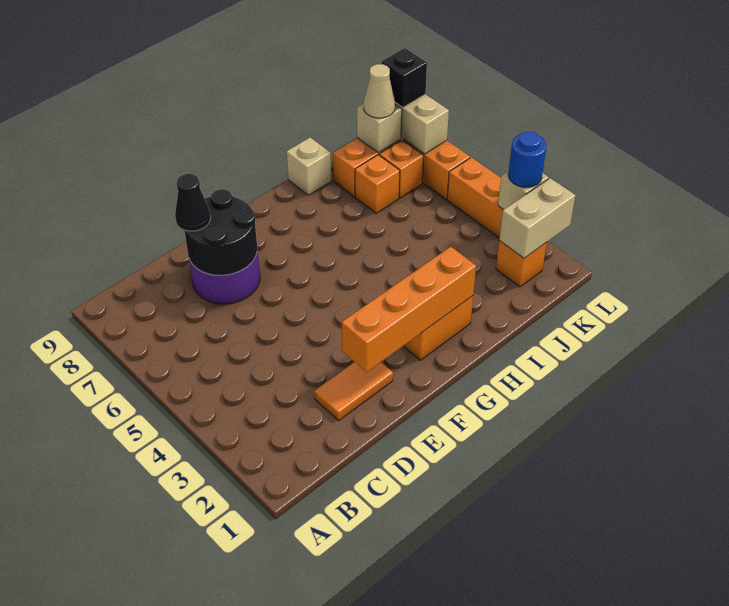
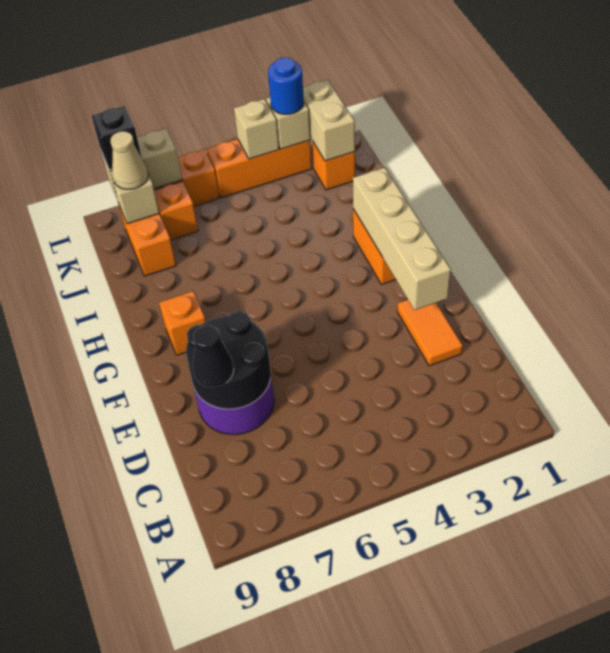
orange 1x4 brick [342,247,476,372] -> tan 1x4 brick [353,168,451,310]
tan 1x1 brick [287,138,331,195] -> tan 1x1 brick moved to [234,99,279,159]
orange 1x1 brick [355,155,400,213] -> orange 1x1 brick moved to [159,291,206,355]

